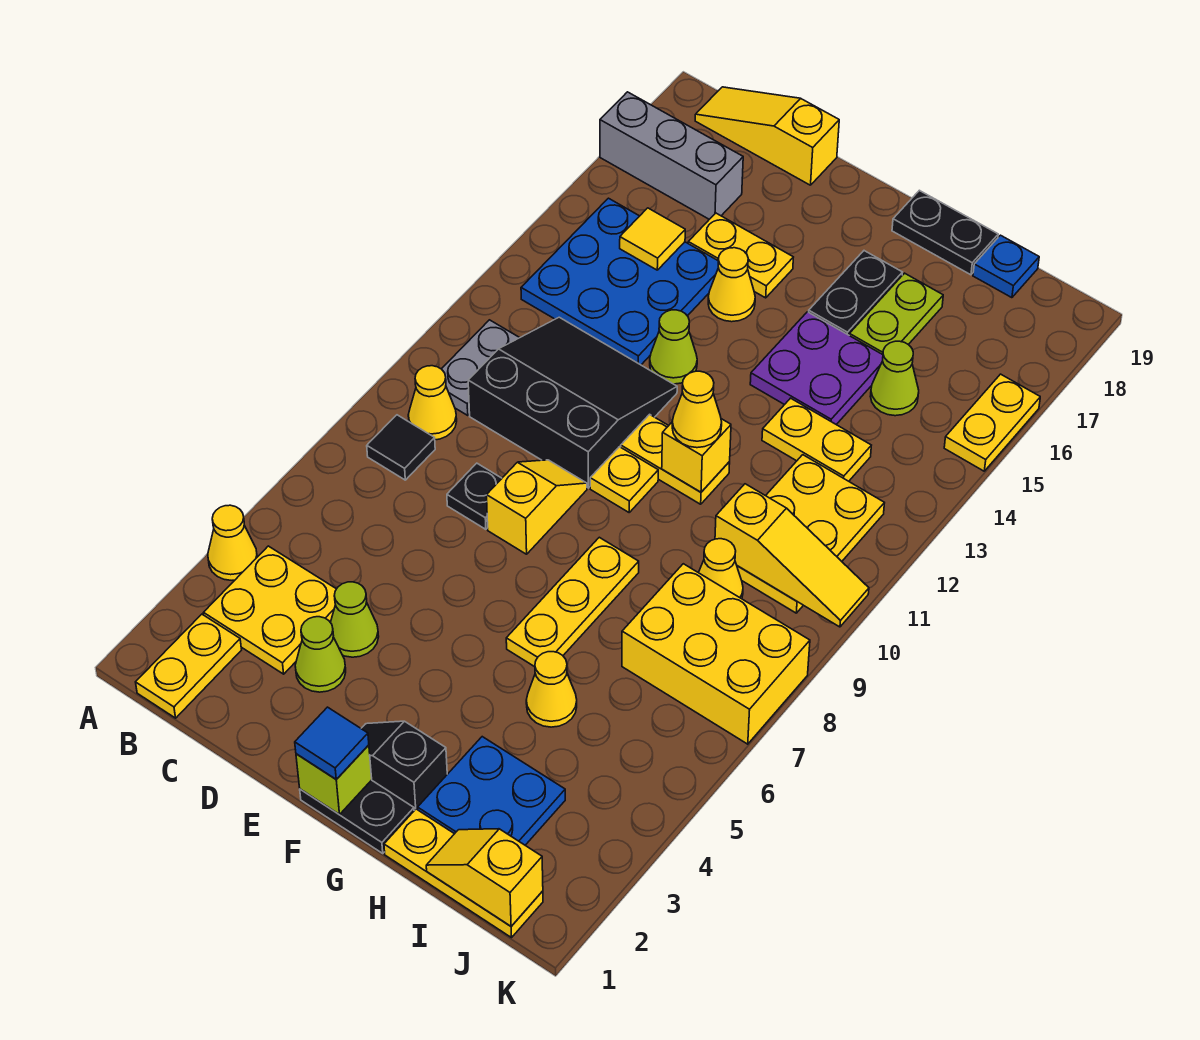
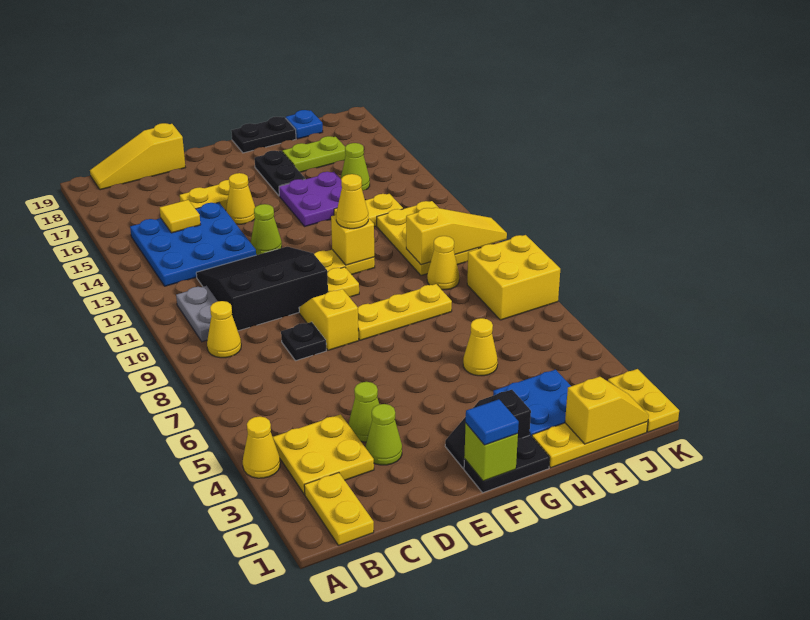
grey 1x3 brick [600,92,743,219] -> none
black 1x1 tile [367,415,435,480] -> none
yellow 1x3 plate [506,537,639,667] -> yellow 1x3 plate turned to [358,284,452,340]
lime 1x2 plate [849,273,943,355] -> lime 1x2 plate turned to [282,136,346,172]
yellow 1x2 slope [426,829,543,926] -> yellow 1x2 slope turned to [565,377,649,444]
yellow 2x3 brick [622,564,810,744] -> yellow 2x2 brick [467,235,560,320]
yellow 1x2 plate [944,374,1040,471] -> yellow 1x2 plate moved to [608,369,679,432]

